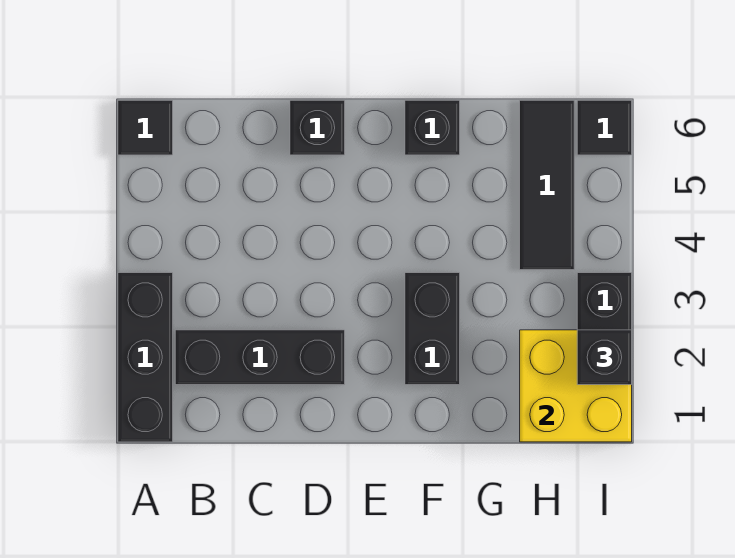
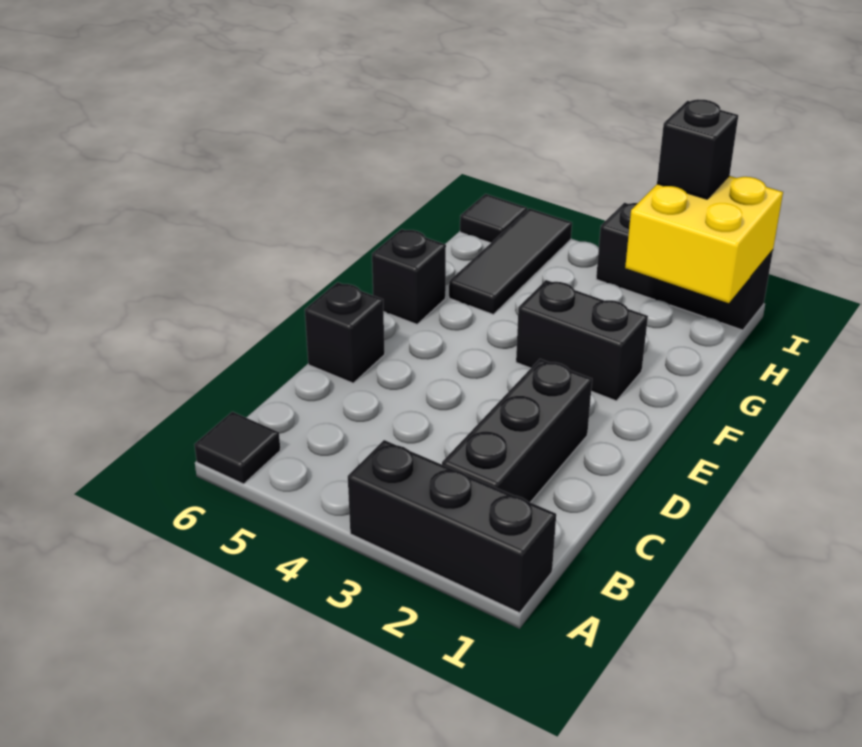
black 1x3 tile [520,100,574,270] -> black 1x3 tile turned to [449,208,572,315]

